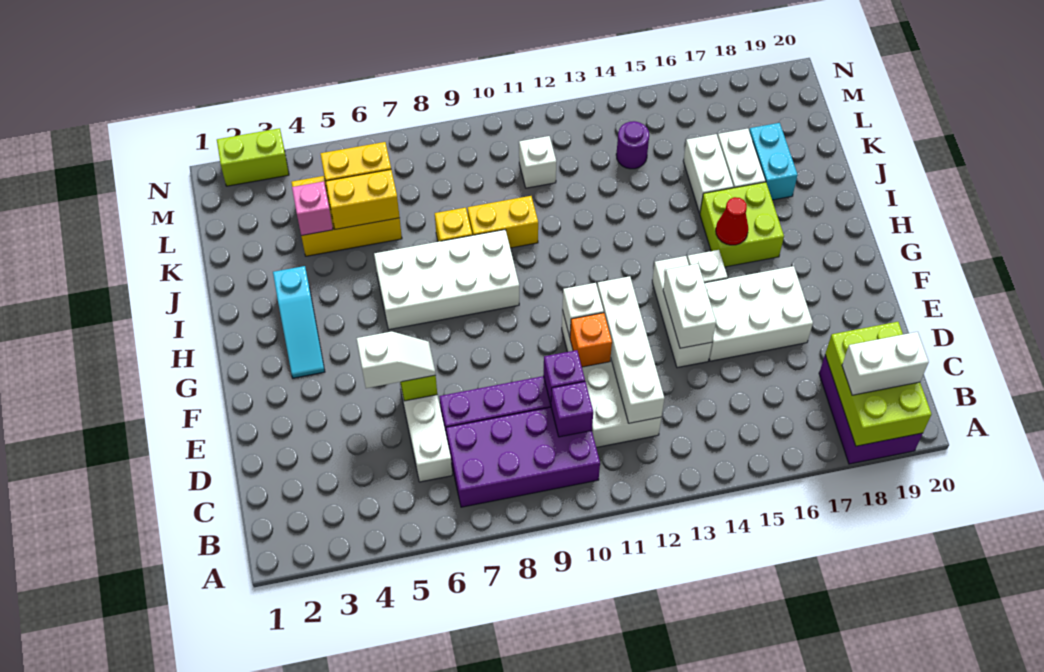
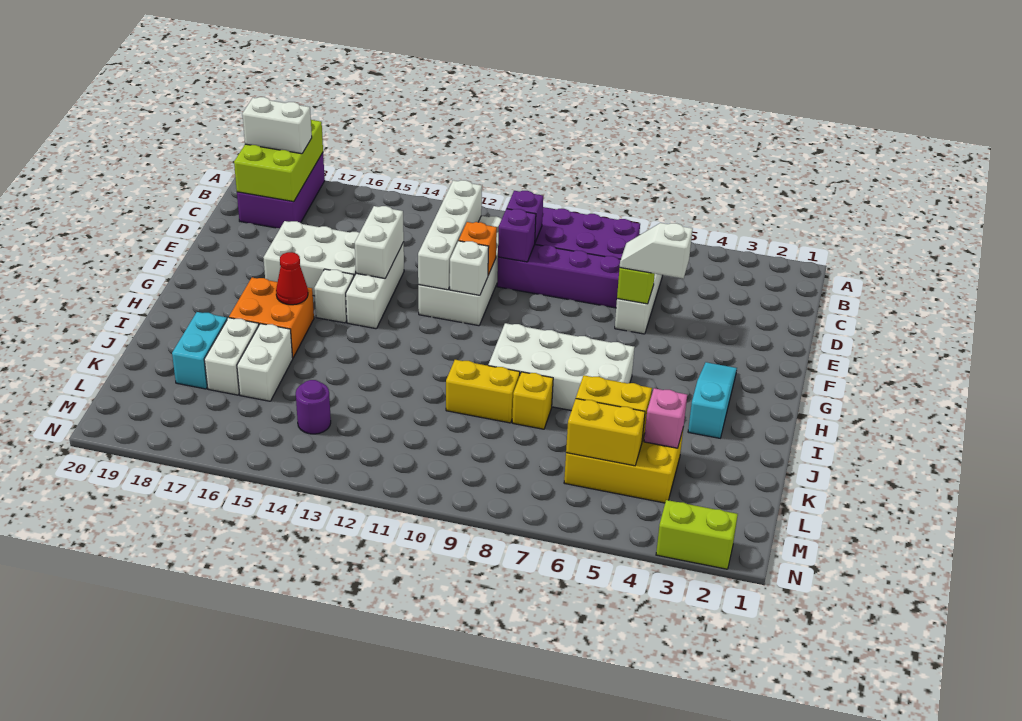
lime 2x2 brick [700,182,784,267] -> orange 2x2 brick [229,278,314,358]
white 1x1 brick [519,136,556,188] -> none

